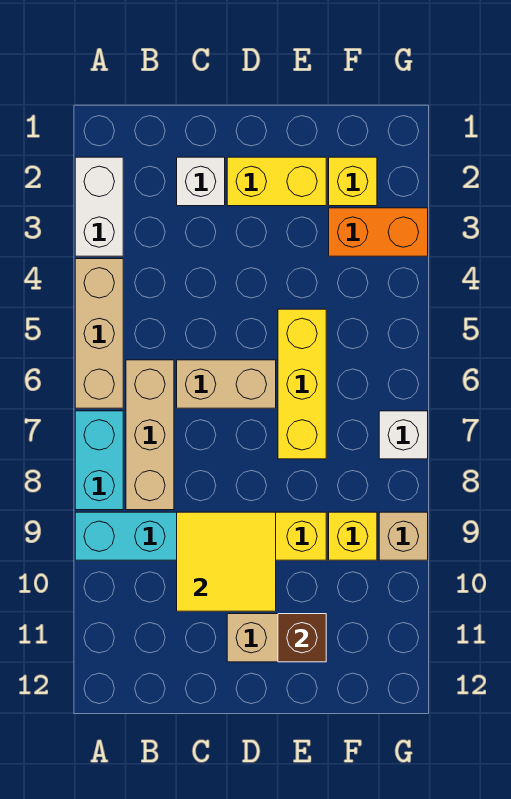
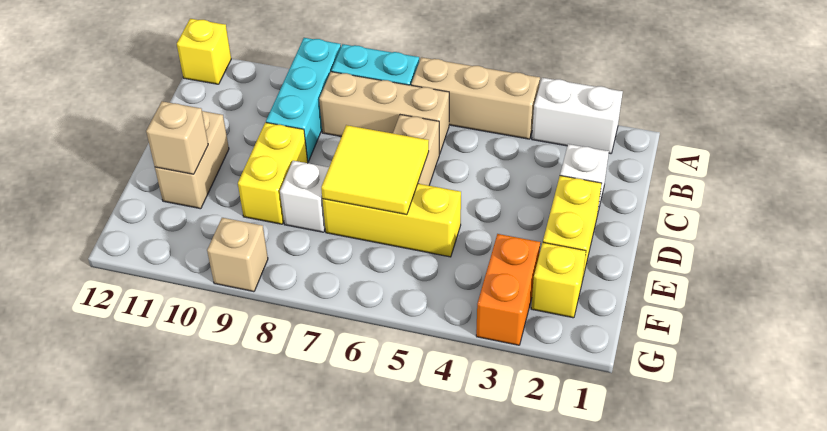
yellow 2x2 tile [177,512,276,611] -> yellow 2x2 tile moved to [321,125,429,215]
brown 1x1 brick [278,614,326,662] -> tan 1x1 brick [146,101,208,174]
yellow 1x1 brick [329,512,377,560] -> yellow 1x1 brick moved to [177,19,231,84]
white 1x1 brick [379,411,428,459] -> white 1x1 brick moved to [280,161,329,232]

